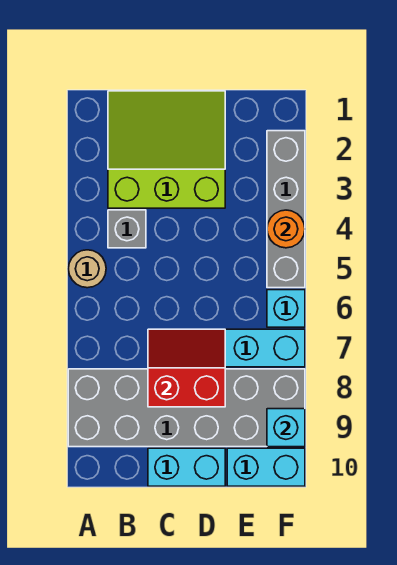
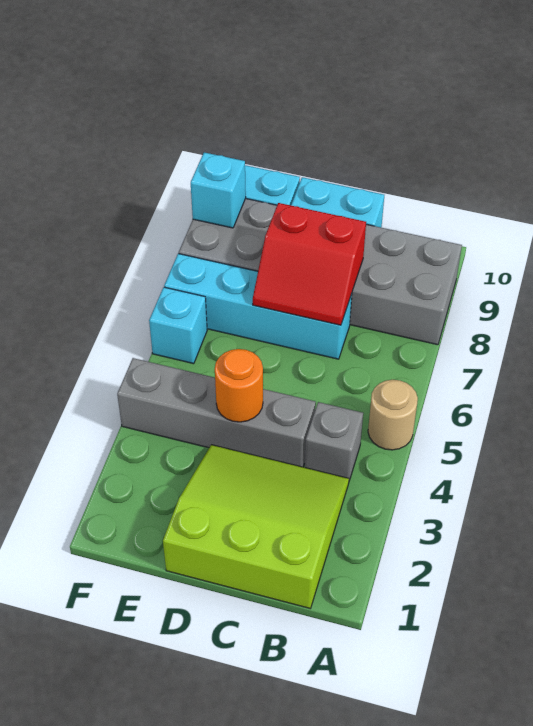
lime 3x3 slope [108,91,225,208] -> lime 3x3 slope turned to [163,445,349,608]
grey 1x4 brick [267,131,305,288] -> grey 1x4 brick turned to [117,358,316,467]
orange 1x1 round brick [267,210,305,248] -> orange 1x1 round brick moved to [215,349,263,422]

